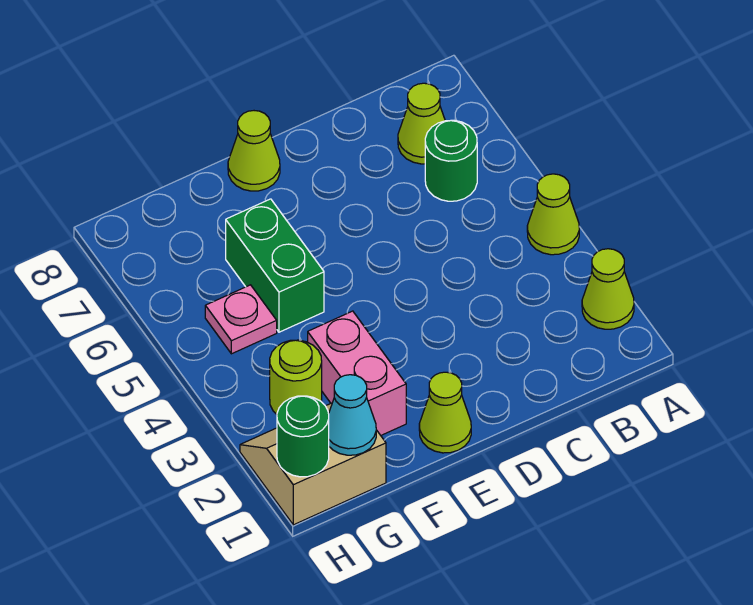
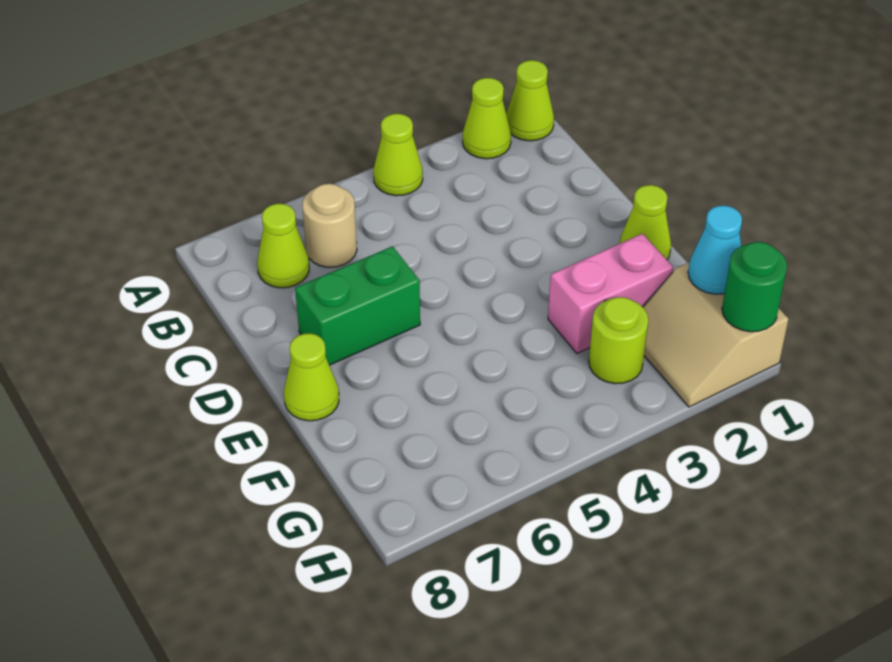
none -> lime 1x1 cone [506,60,554,141]
green 1x1 round brick [425,120,477,201] -> tan 1x1 round brick [302,184,357,267]
green 1x2 brick [226,199,324,332] -> green 1x2 brick moved to [295,246,420,365]
pink 1x1 plate [205,285,277,354] -> none

